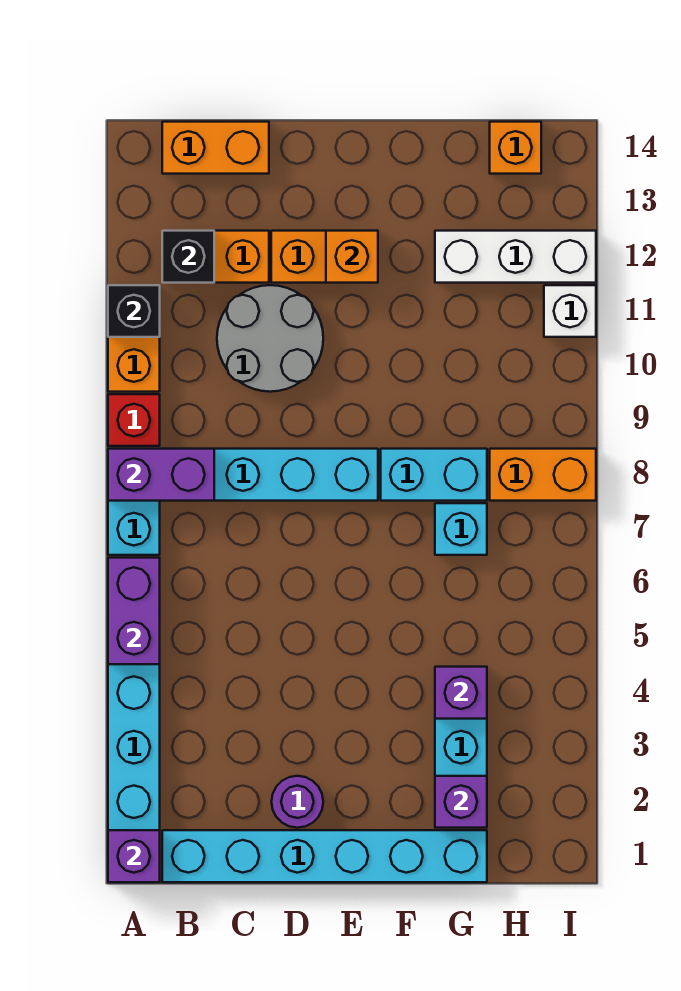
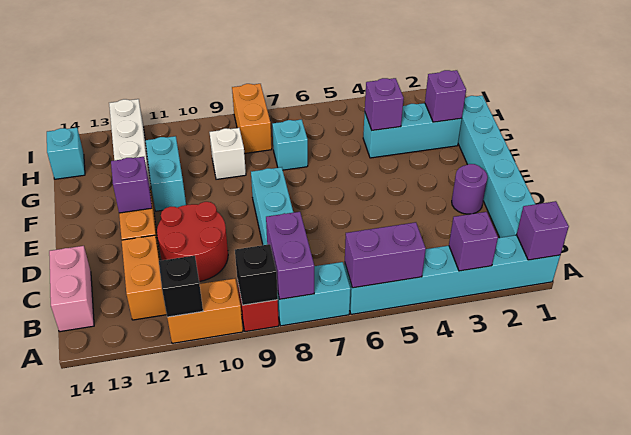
none -> purple 1x1 brick [449,212,498,271]
black 1x1 brick [162,231,214,283] -> black 1x1 brick moved to [235,244,278,305]
orange 1x2 brick [162,122,269,174] -> pink 1x2 brick [49,246,94,332]
grey 2x2 round brick [217,285,323,392] -> red 2x2 round brick [157,202,228,282]
orange 1x1 brick [326,231,378,283] -> purple 1x1 brick [111,157,152,213]
cyan 1x2 brick [381,449,487,501] -> cyan 1x2 brick moved to [145,136,186,211]
orange 1x1 brick [490,122,541,174] -> cyan 1x1 brick [47,128,85,179]
white 1x1 brick [544,285,596,337] -> white 1x1 brick moved to [209,128,246,179]

